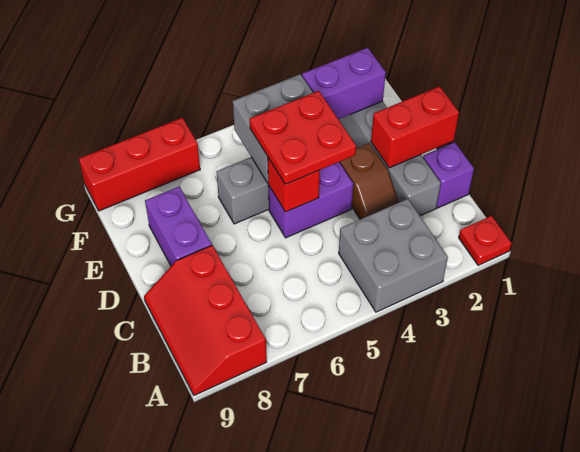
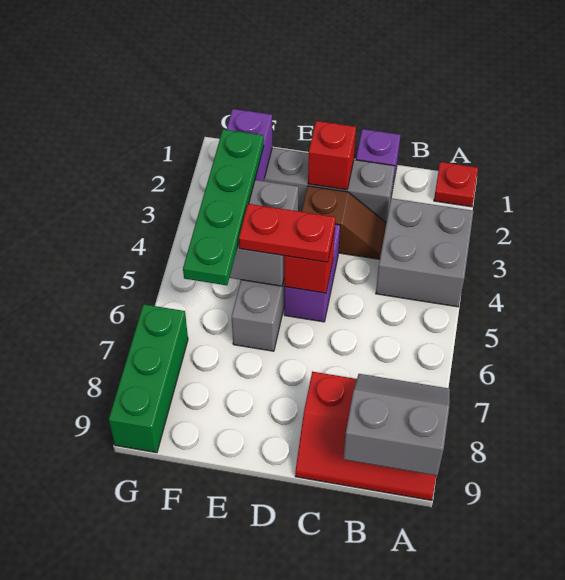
none -> grey 2x2 slope [343,374,450,476]
red 1x2 brick [371,86,459,168] -> red 1x1 brick [308,121,356,190]
red 2x2 plate [250,91,356,184] -> red 1x2 plate [239,204,335,262]
purple 1x2 brick [145,187,212,266] -> none
none -> green 1x4 plate [183,129,264,285]
red 1x3 brick [79,118,200,211] -> green 1x3 brick [109,304,188,453]

